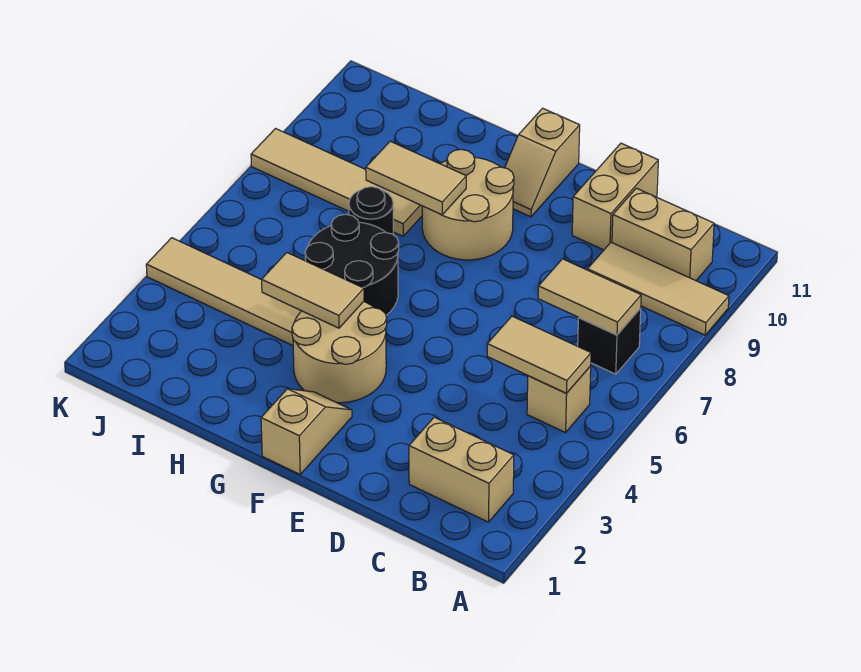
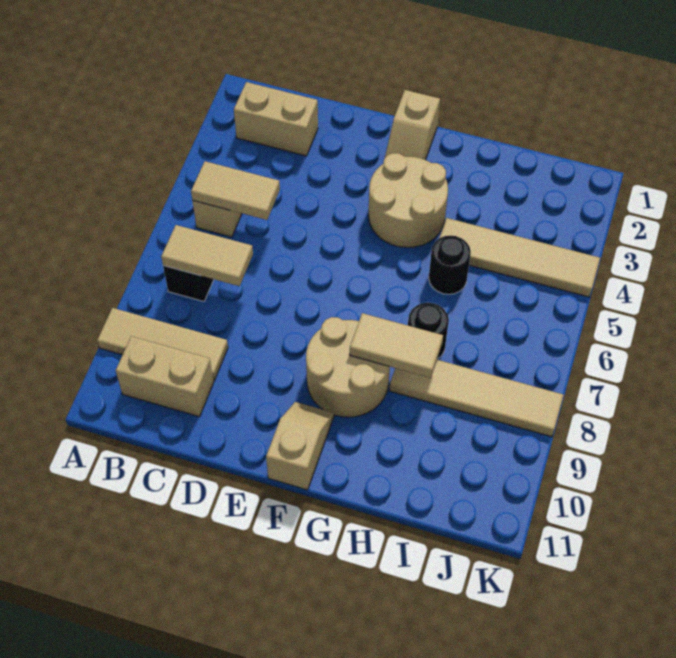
tan 1x2 brick [572,143,658,250] -> none
tan 1x2 tile [262,253,364,328] -> none
black 2x2 round brick [305,214,399,315] -> black 1x1 round brick [429,235,471,294]

